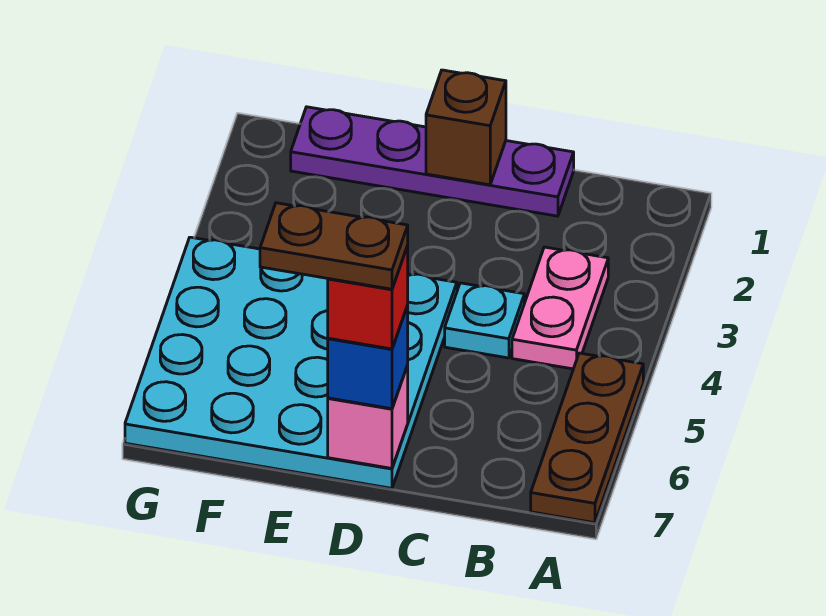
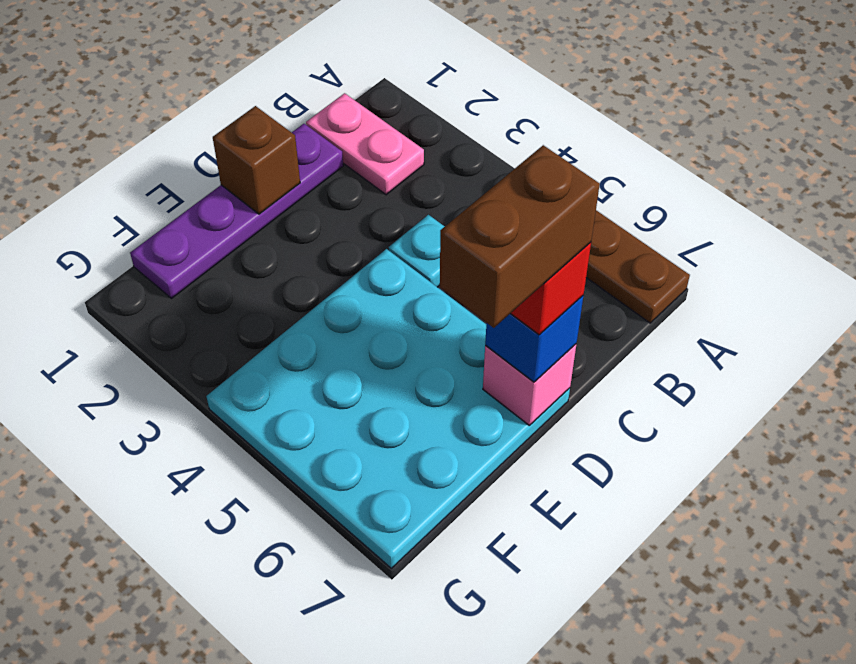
pink 1x2 plate [512,247,608,369] -> pink 1x2 plate moved to [306,93,424,195]
brown 1x2 plate [260,203,408,289] -> brown 1x2 brick [440,145,600,328]

